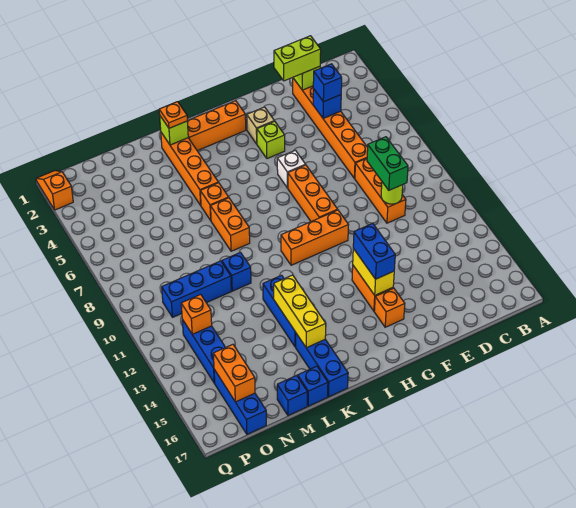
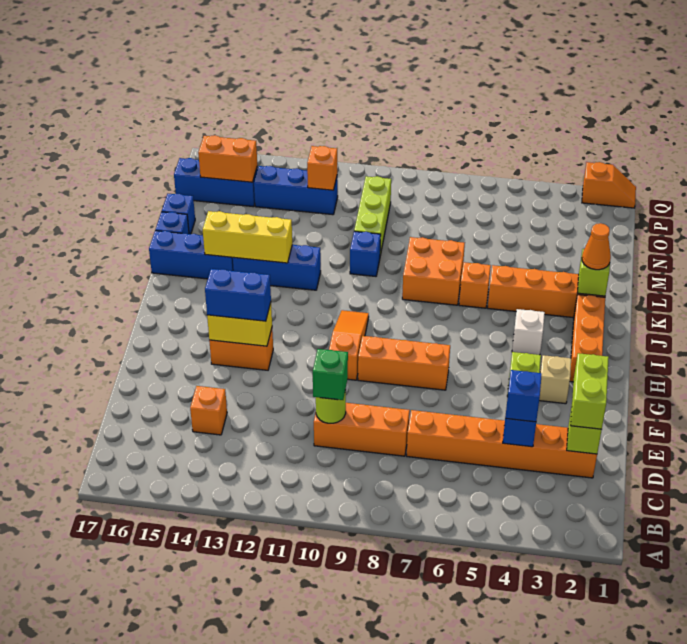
green 1x2 brick [367,137,408,190] -> green 1x1 brick [313,349,348,400]
white 1x1 brick [277,150,306,188] -> white 1x1 brick moved to [512,309,545,355]
orange 1x3 brick [281,210,348,265] -> orange 1x3 slope [329,310,369,380]
orange 1x1 brick [374,288,405,327] -> orange 1x1 brick moved to [190,386,227,435]
orange 1x1 plate [159,102,187,128] -> orange 1x1 cone [582,223,611,270]
orange 1x2 brick [211,198,250,251] -> orange 2x2 brick [402,237,465,305]
blue 1x3 brick [162,261,231,317] -> lime 1x3 brick [354,176,391,255]

